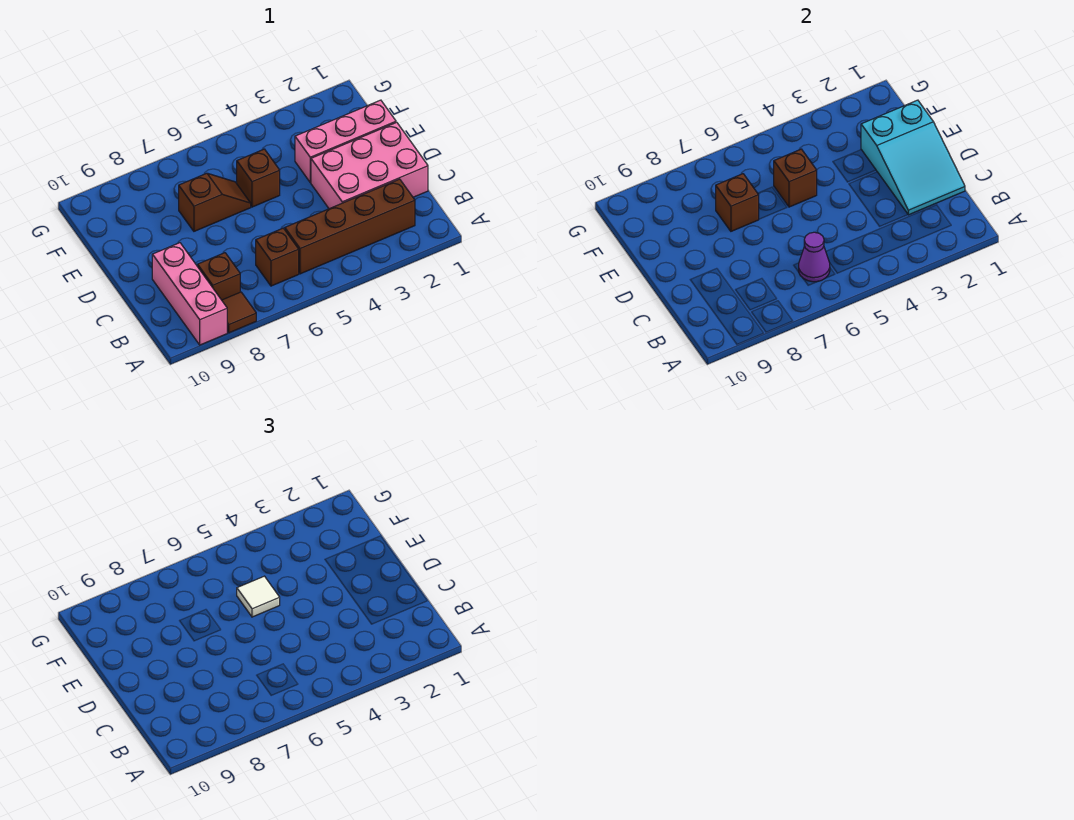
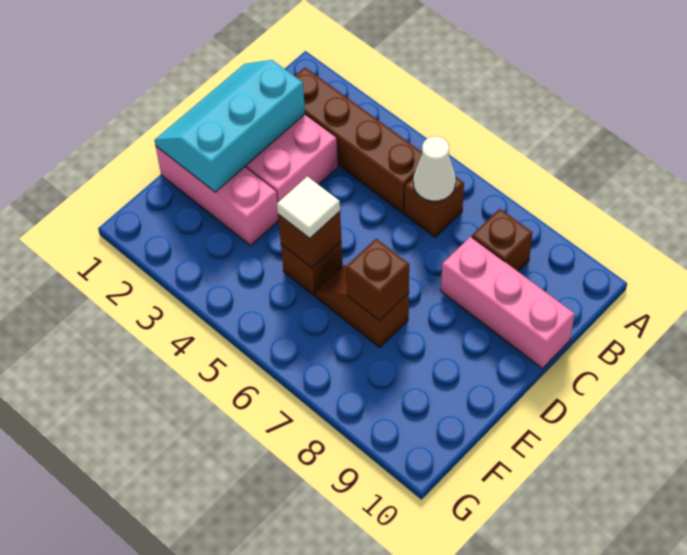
brown 1x1 tile [222,292,256,333] -> none
pink 1x3 brick [152,243,227,345] -> pink 1x3 brick turned to [441,237,575,368]
purple 1x1 cone [799,232,830,282] -> white 1x1 cone [413,136,456,201]
cyan 2x3 slope [861,100,965,215] -> cyan 2x3 slope turned to [154,60,305,192]

